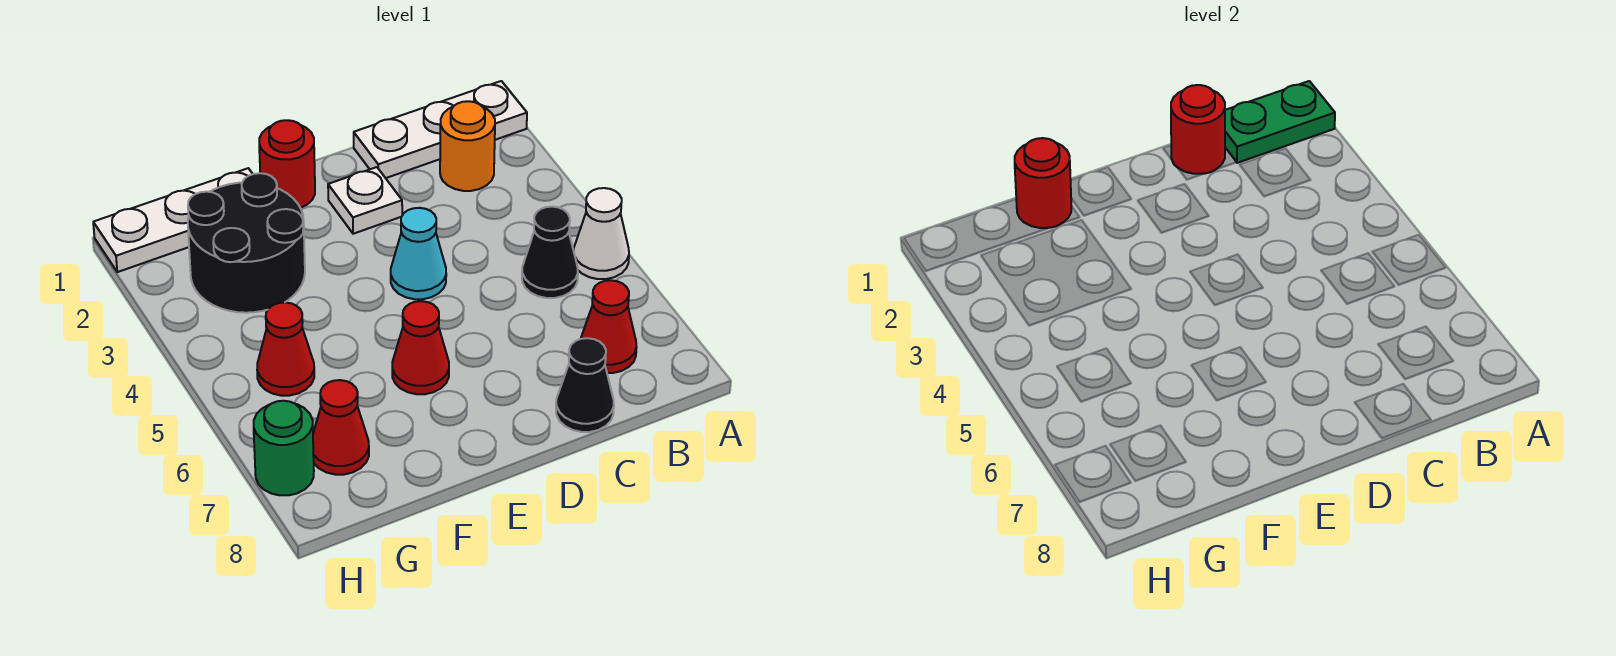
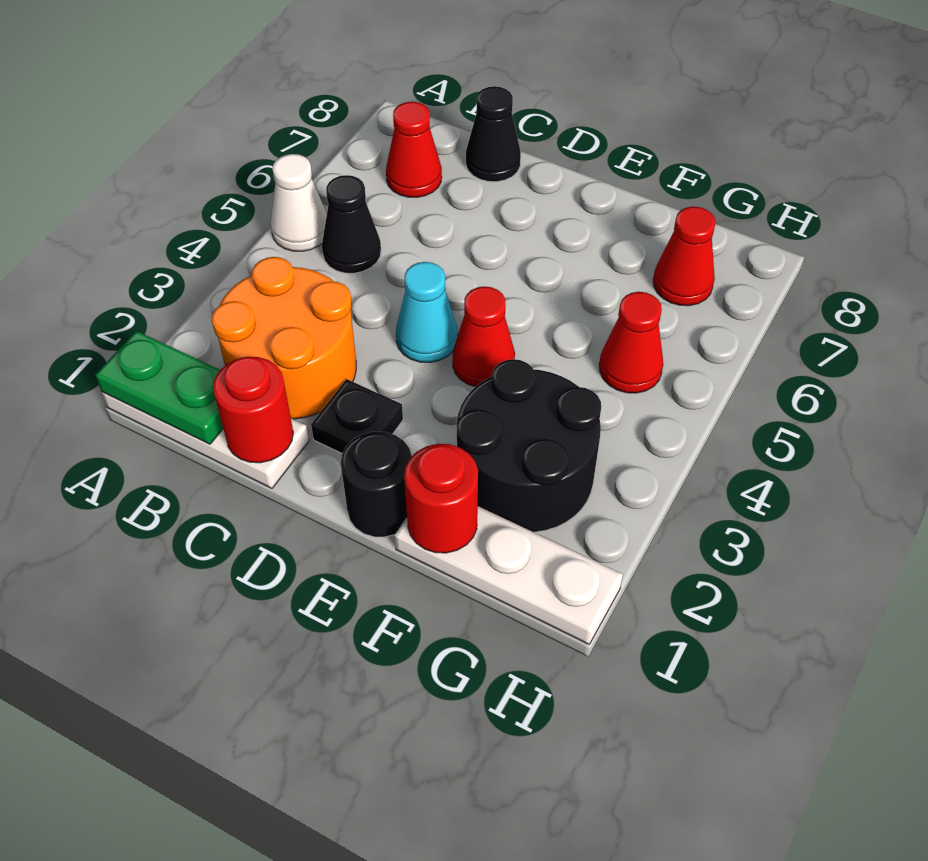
orange 1x1 round brick [440,101,495,191] -> orange 2x2 round brick [212,257,356,419]
white 1x1 plate [328,167,402,234] -> black 1x1 plate [311,379,403,453]
red 1x1 round brick [259,120,315,208] -> black 1x1 round brick [341,432,412,537]
red 1x1 cone [392,301,449,394] -> red 1x1 cone moved to [453,286,515,387]
green 1x1 round brick [254,401,314,495] -> none

